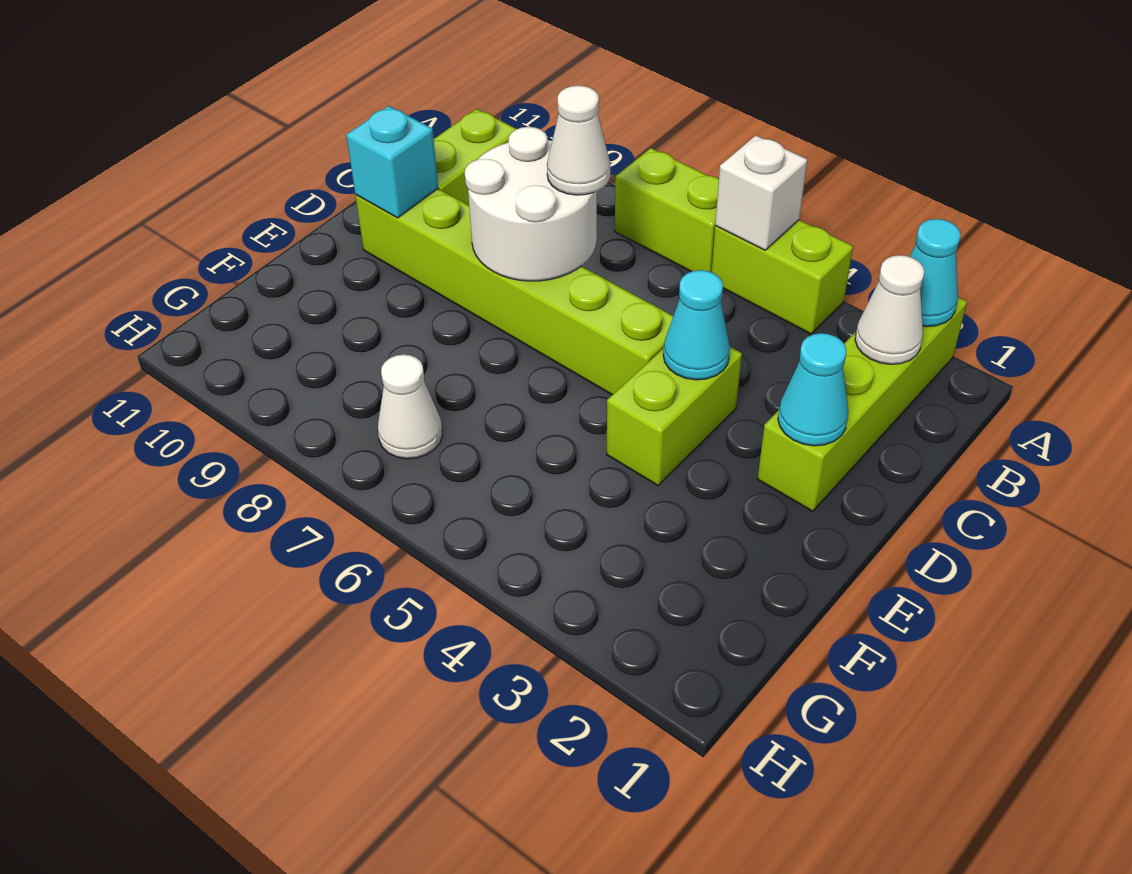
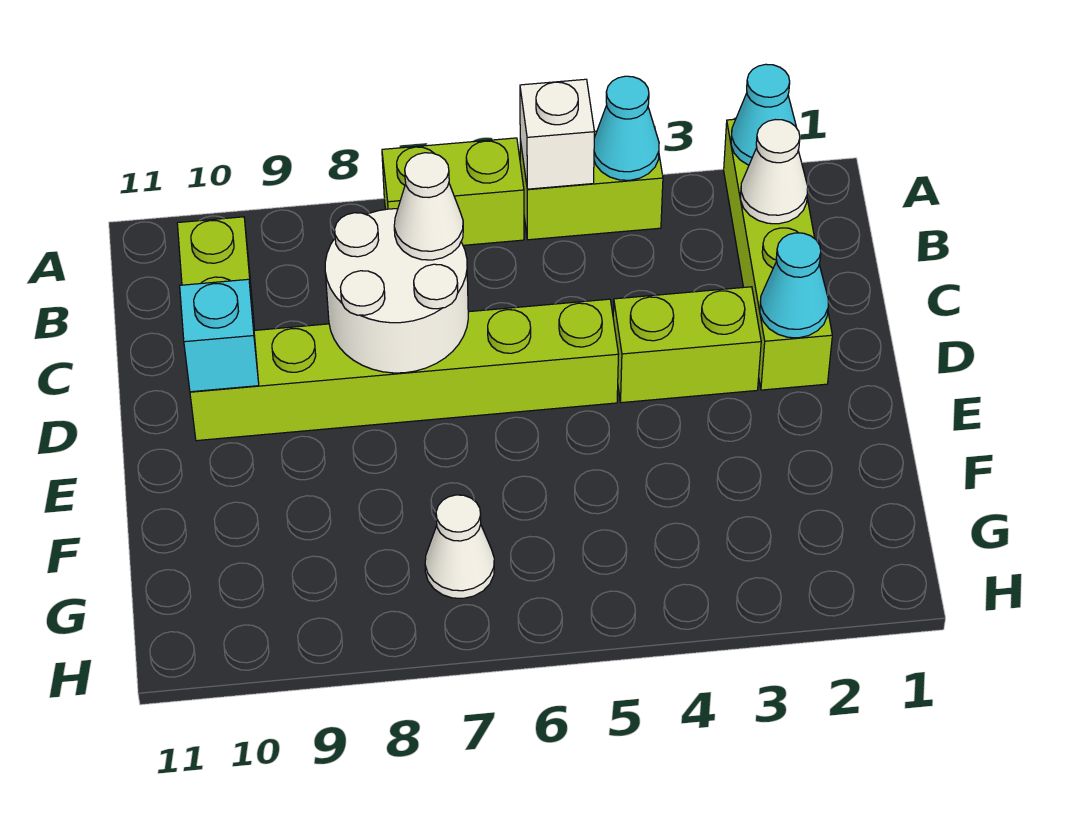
lime 1x2 brick [607,347,742,486] -> lime 1x2 brick turned to [613,287,761,403]
cyan 1x1 cone [663,270,730,380] -> cyan 1x1 cone moved to [594,76,659,180]

